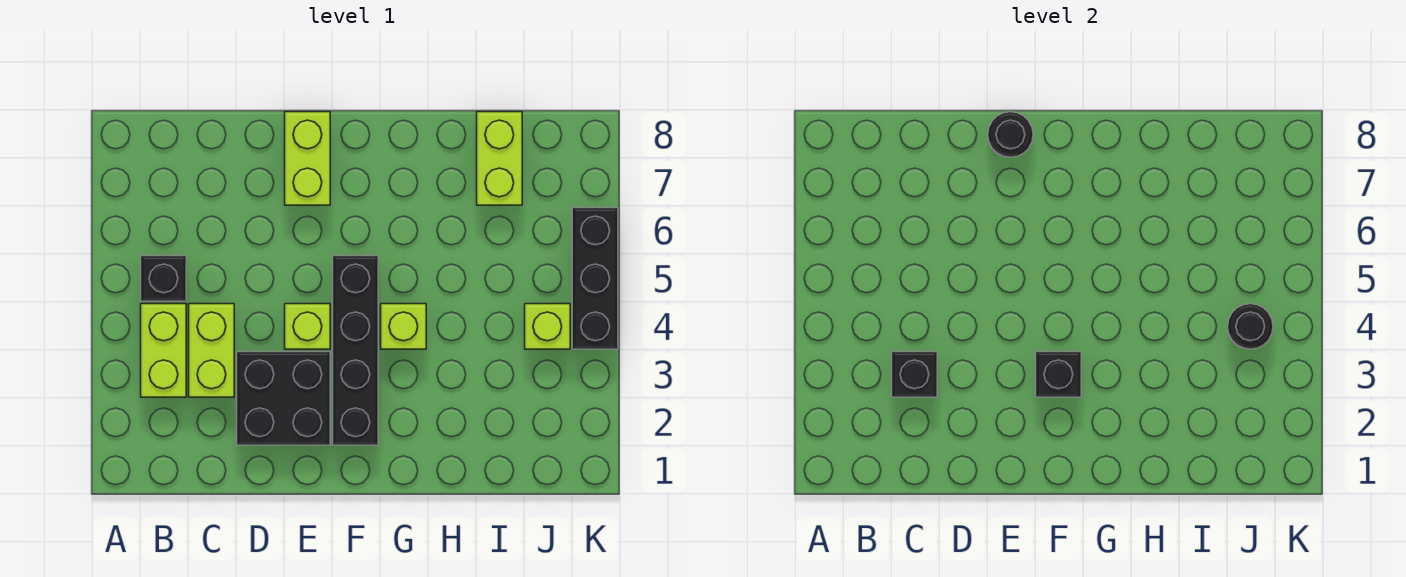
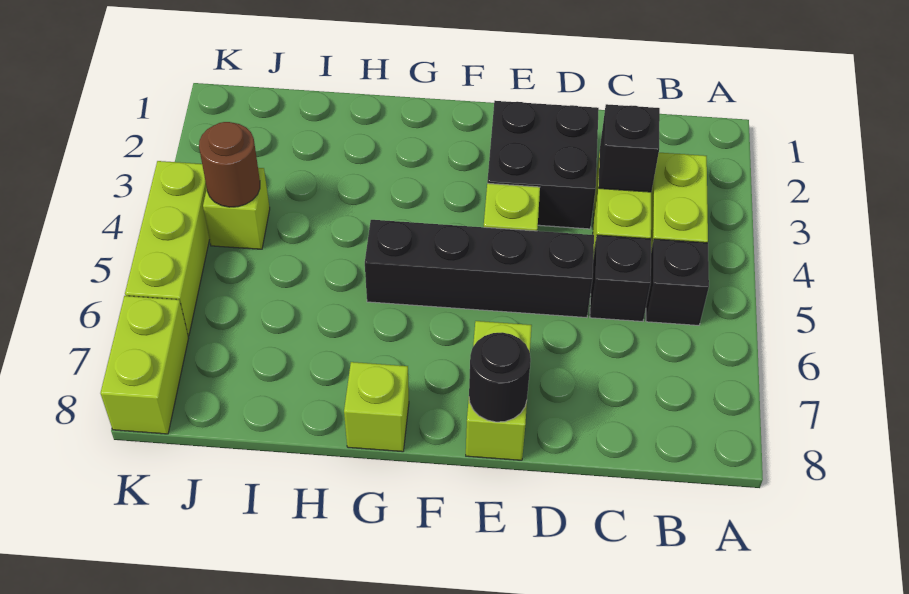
black 1x4 brick [333,256,378,445] -> black 1x4 brick turned to [365,220,594,318]
black 1x1 brick [1036,352,1081,397] -> black 1x1 brick moved to [590,235,651,321]
lime 1x1 brick [381,304,426,349] -> lime 1x1 brick moved to [344,362,409,452]
lime 1x2 brick [477,112,522,205] -> lime 1x2 brick moved to [101,296,189,434]
black 1x1 round brick [1228,304,1273,349] -> brown 1x1 round brick [199,122,260,207]
black 1x3 brick [572,208,618,349] -> lime 1x3 brick [125,161,210,336]

